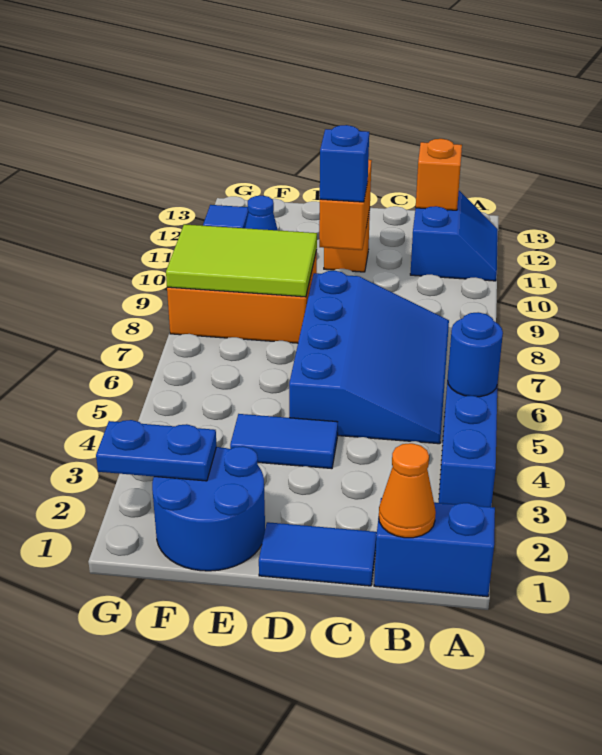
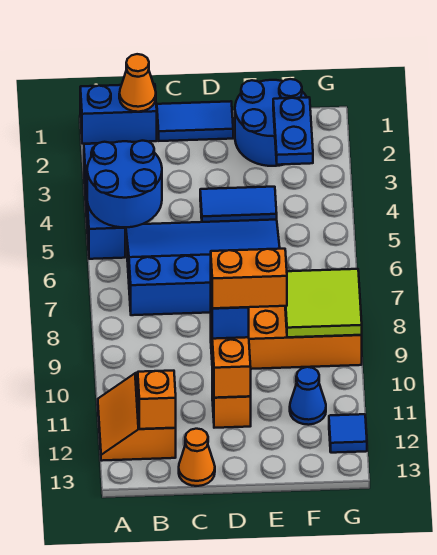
blue 1x1 round brick [447,312,503,397] -> blue 2x2 round brick [87,141,162,228]
blue 2x2 slope [410,191,498,281] -> orange 2x2 slope [98,373,176,461]
blue 3x4 slope [289,271,449,444] -> blue 3x4 slope turned to [126,220,280,315]
none -> orange 1x1 cone [179,429,215,486]
none -> orange 1x2 brick [211,249,287,308]
lime 2x3 tile [166,224,317,297] -> lime 2x2 tile [285,269,362,337]
blue 1x2 plate [96,420,217,481] -> blue 1x2 plate turned to [273,97,313,165]

